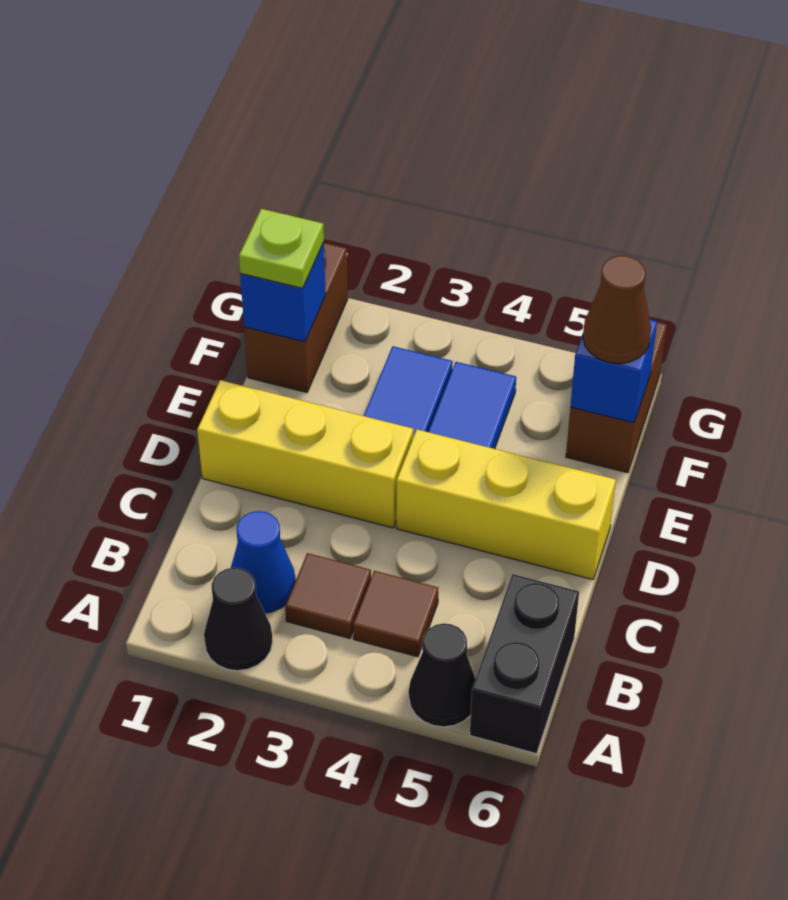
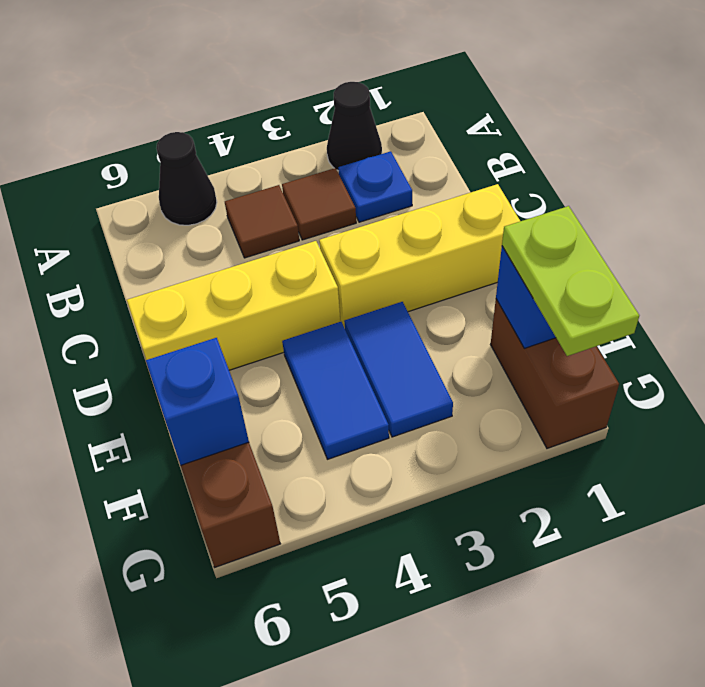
black 1x2 brick [470,574,579,754] -> none
blue 1x1 cone [231,511,296,613] -> blue 1x1 plate [338,151,412,222]
lime 1x1 plate [239,209,324,288] -> lime 1x2 plate [502,206,639,356]
brown 1x1 cone [583,256,651,364] -> none

